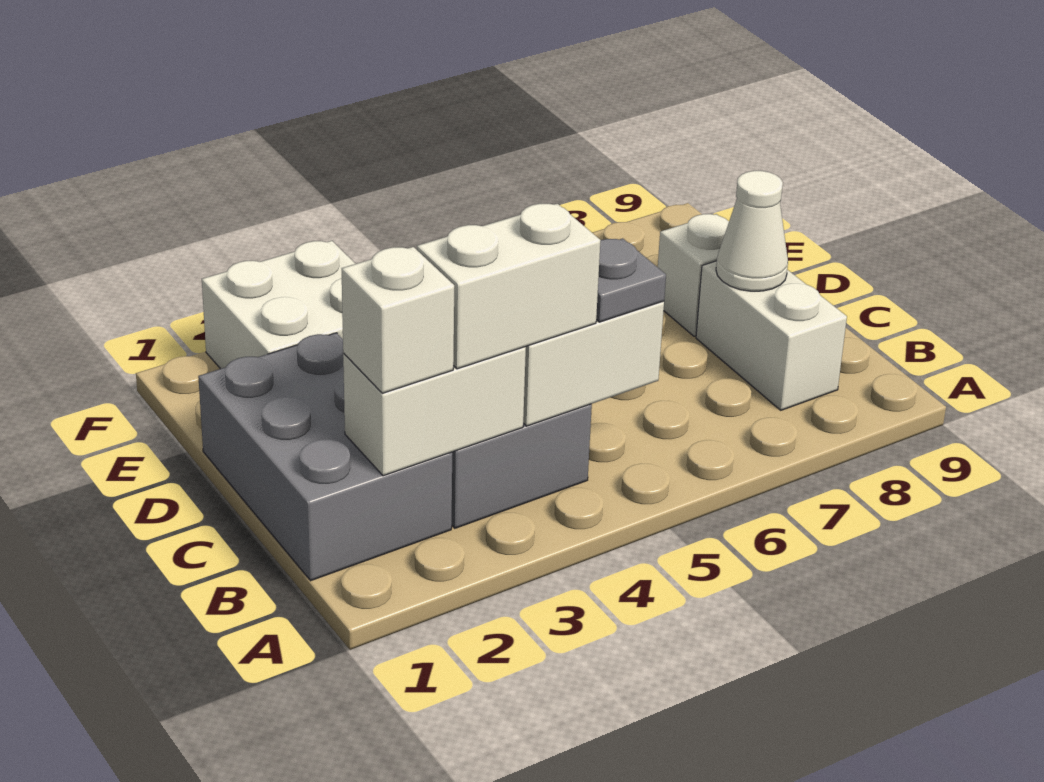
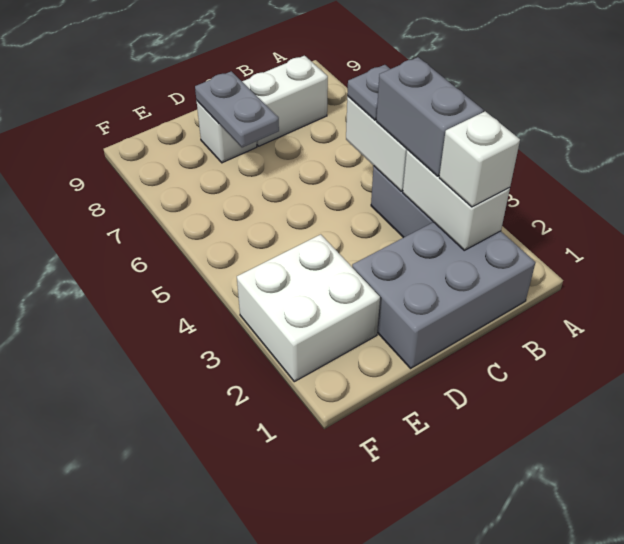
white 1x2 brick [417,204,601,369] -> grey 1x2 brick [376,57,484,176]
white 1x1 cone [716,171,788,291] -> none
none -> grey 1x2 plate [195,71,279,147]

